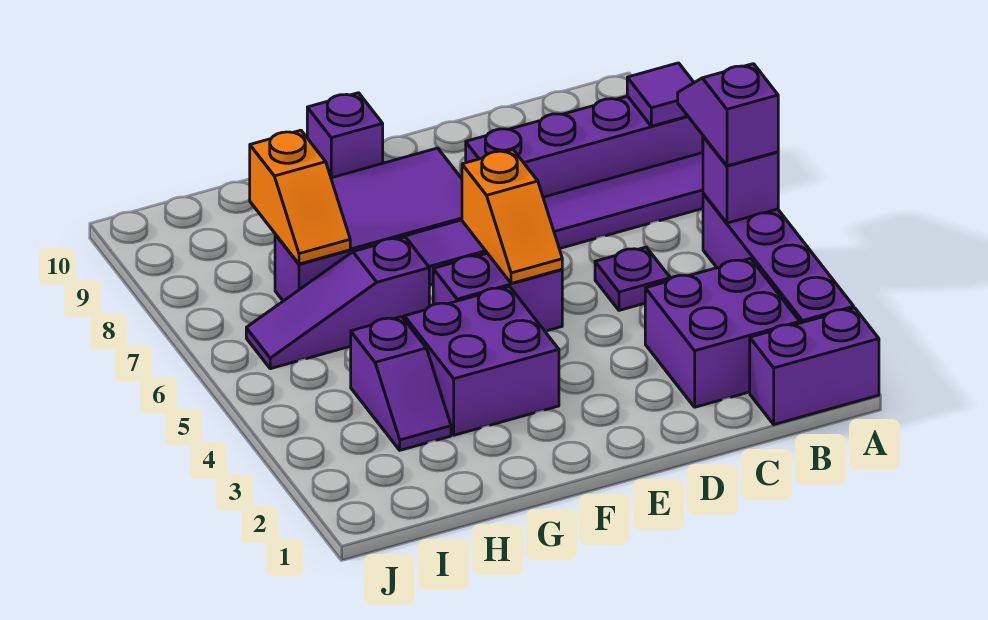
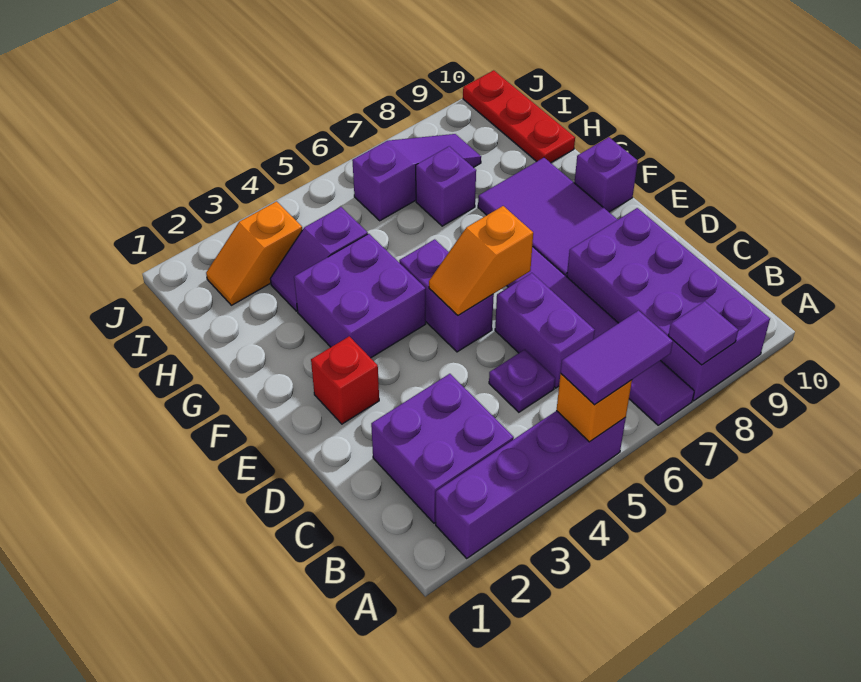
purple 1x2 brick [750,308,879,424] -> purple 1x2 brick moved to [495,273,595,388]
purple 1x1 brick [703,136,778,223] -> orange 1x1 brick [556,374,632,442]
purple 1x2 slope [678,64,778,166] -> purple 1x2 tile [561,310,673,405]
purple 1x4 brick [466,96,703,197] -> purple 2x4 brick [567,208,770,401]
none -> red 1x1 brick [311,336,379,424]
purple 1x3 slope [246,237,429,369] -> purple 1x3 slope turned to [352,134,481,221]
orange 1x2 slope [250,130,350,264] -> orange 1x2 slope moved to [206,201,302,305]
none -> red 1x3 plate [463,70,575,163]

